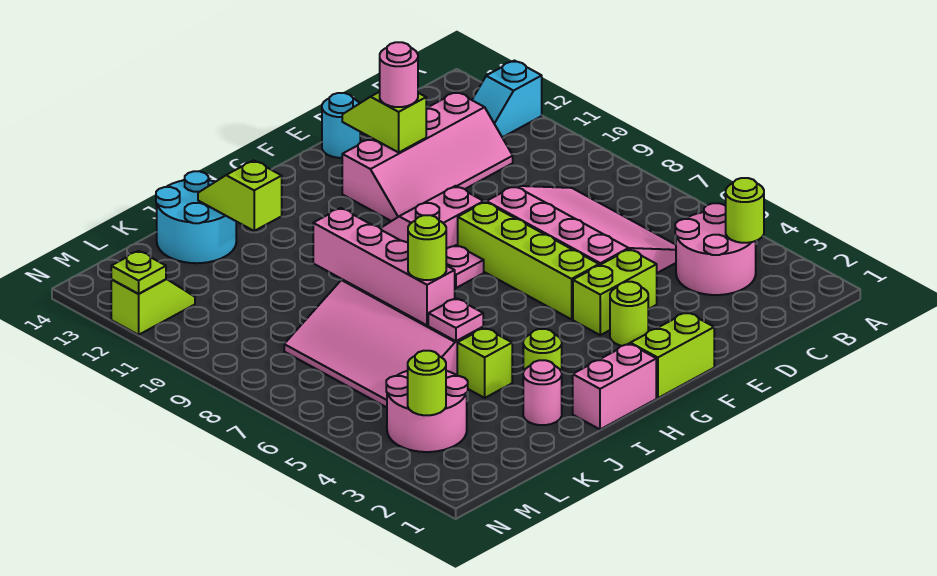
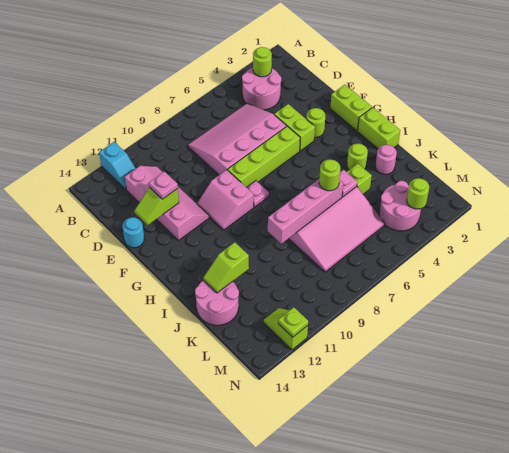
pink 1x1 round brick [380,42,418,107] -> pink 1x1 plate [149,171,178,199]
pink 1x2 brick [573,344,656,429] -> lime 1x2 brick [358,107,400,149]
cyan 2x2 round brick [156,171,236,263] -> pink 2x2 round brick [195,280,239,325]

